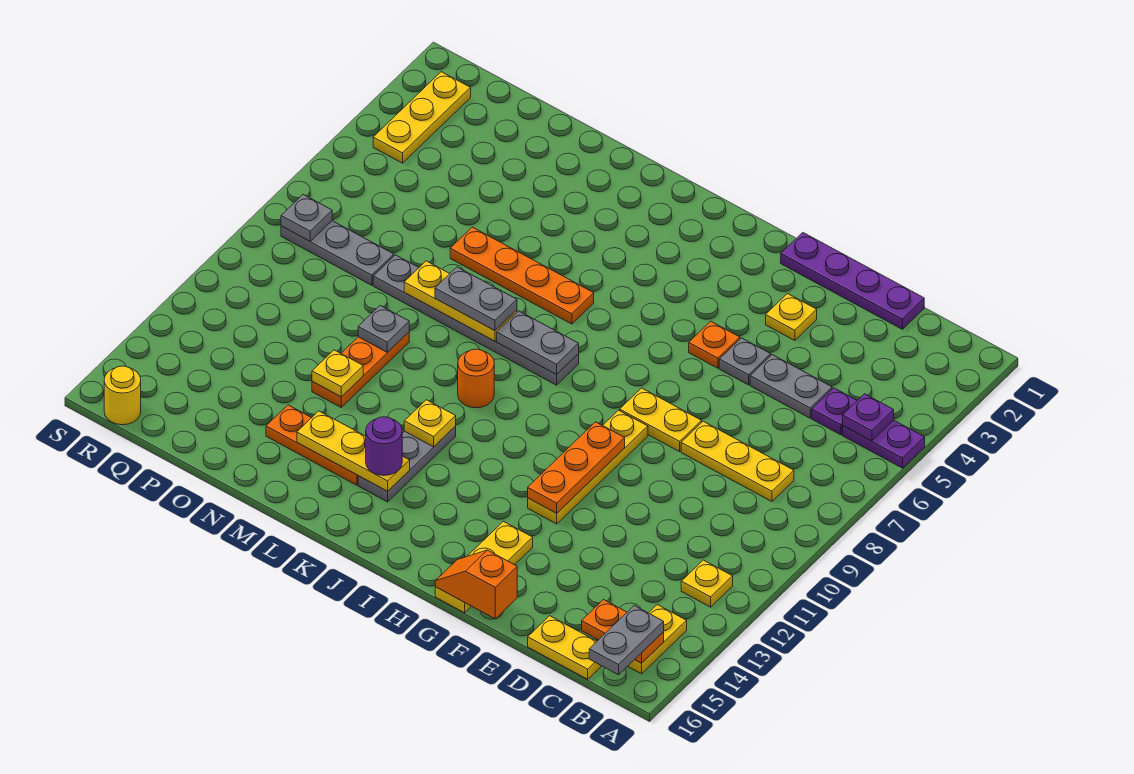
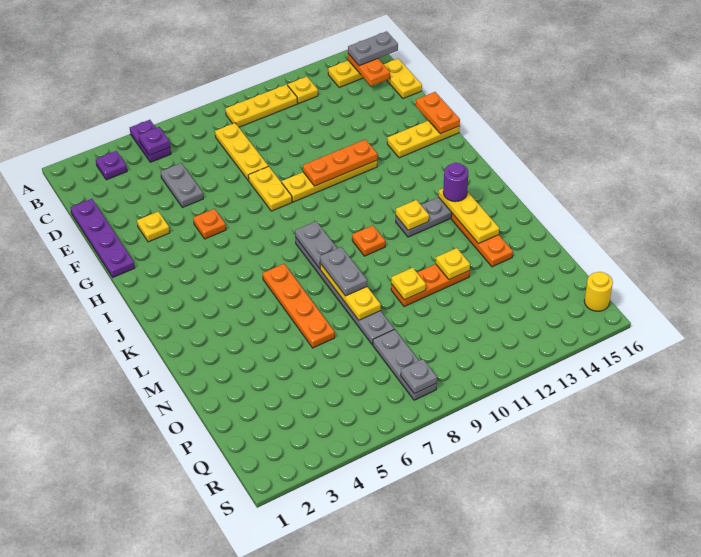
purple 1x1 plate [812,388,857,435] -> purple 1x1 plate moved to [96,151,127,180]
grey 1x1 plate [719,338,771,385] -> none
orange 1x2 slope [435,550,517,619] -> orange 1x2 plate [416,92,460,134]
orange 1x1 round brick [458,349,494,408] -> orange 1x1 plate [352,226,385,256]
grey 1x1 plate [358,306,409,352] -> yellow 1x1 plate [391,268,426,300]
yellow 1x3 plate [373,72,471,163] -> yellow 1x3 plate moved to [225,85,298,127]

